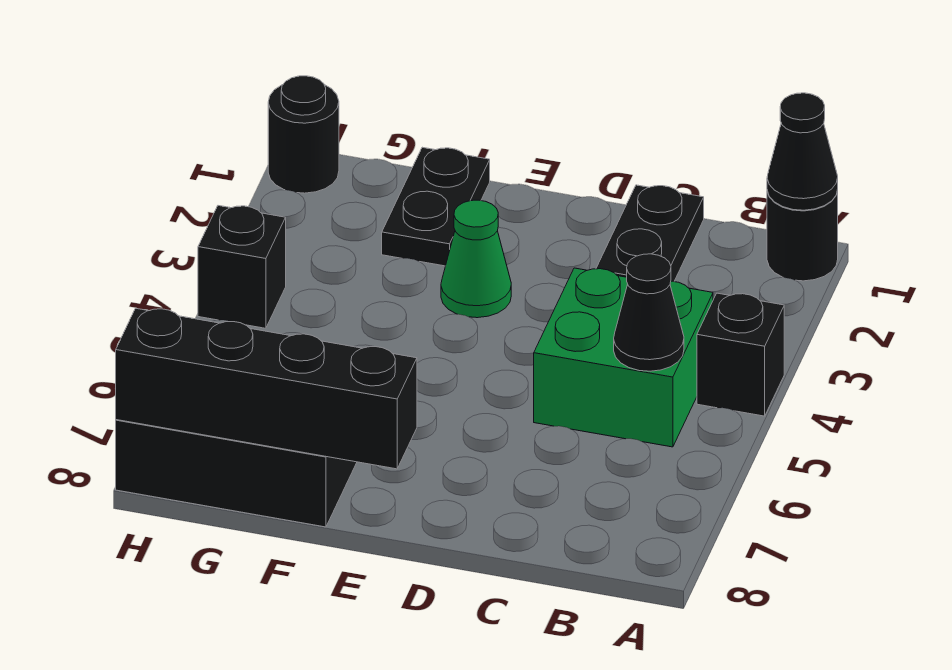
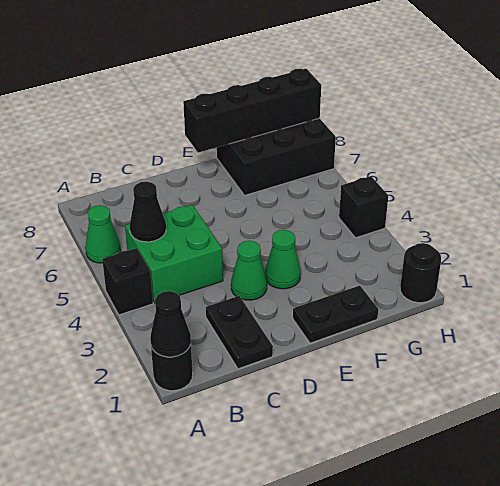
none -> green 1x1 cone [85,205,121,263]
none -> green 1x1 cone [231,241,267,300]
black 1x2 plate [382,147,490,266] -> black 1x2 plate turned to [293,286,378,343]

